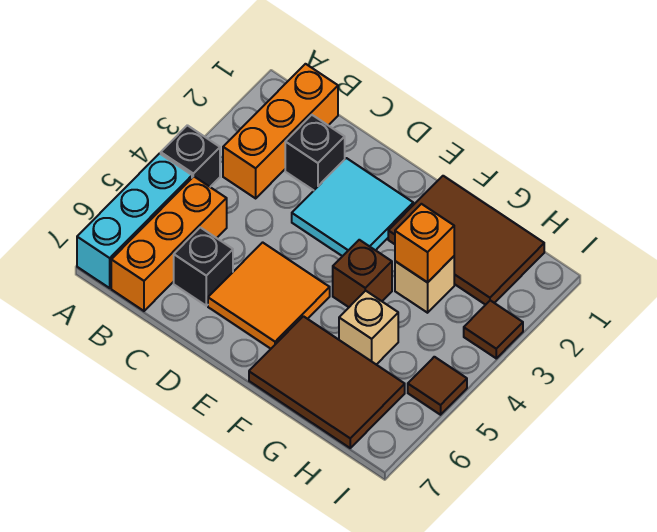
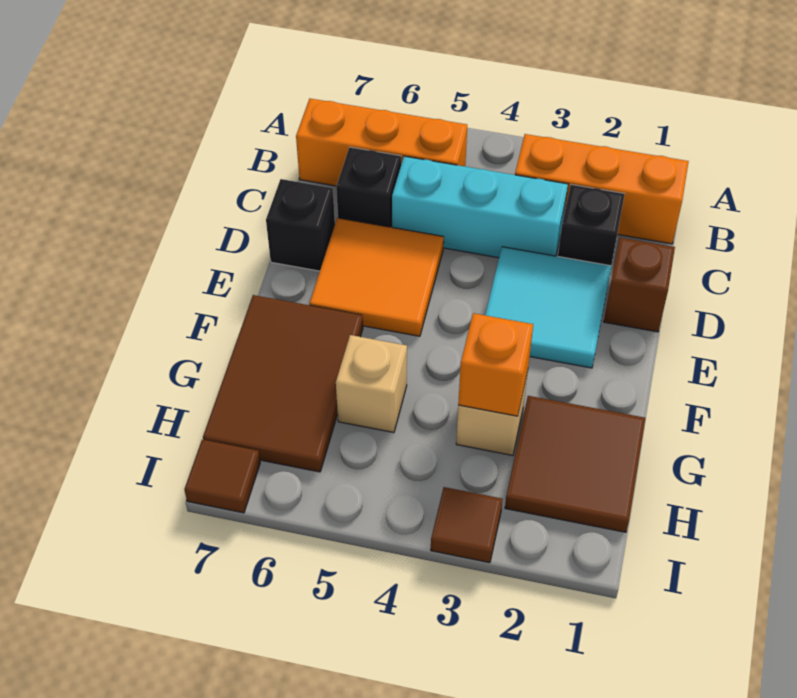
black 1x1 brick [161,125,220,187] -> black 1x1 brick moved to [266,179,335,271]
cyan 1x3 brick [77,154,192,288] -> cyan 1x3 brick moved to [392,156,568,258]
brown 2x3 tile [388,176,544,305] -> brown 2x2 tile [505,396,645,532]
brown 1x1 brick [333,240,392,307] -> brown 1x1 brick moved to [604,238,675,332]
brown 1x1 tile [408,357,467,415] -> brown 1x1 tile moved to [184,440,260,513]

